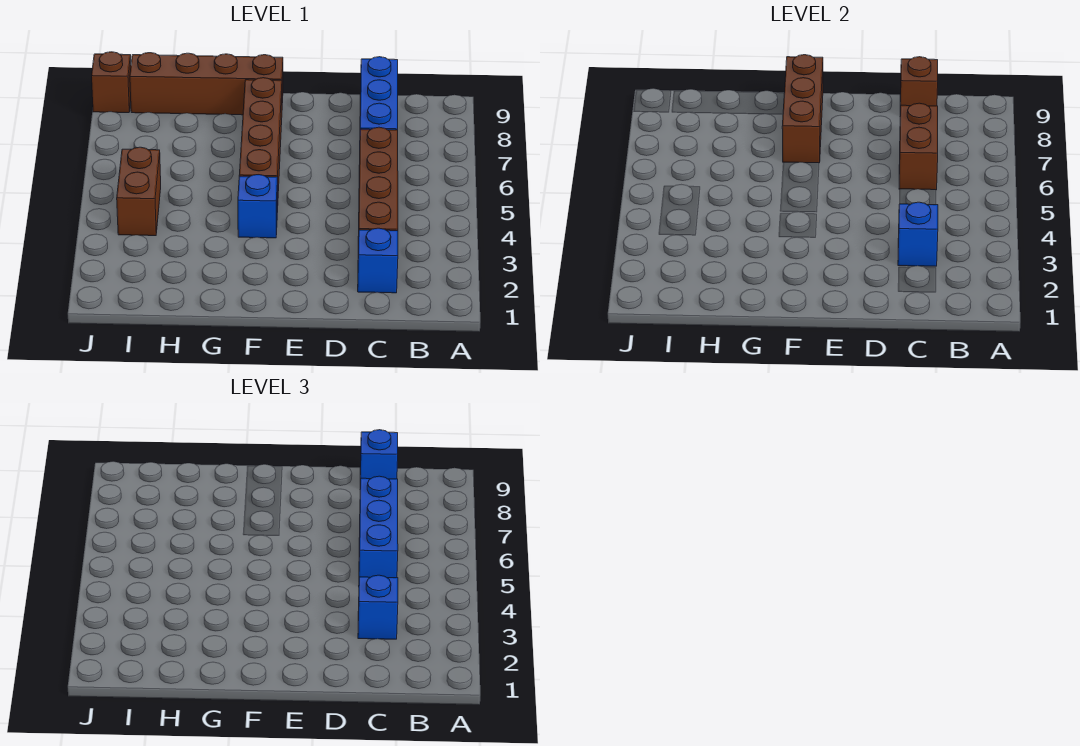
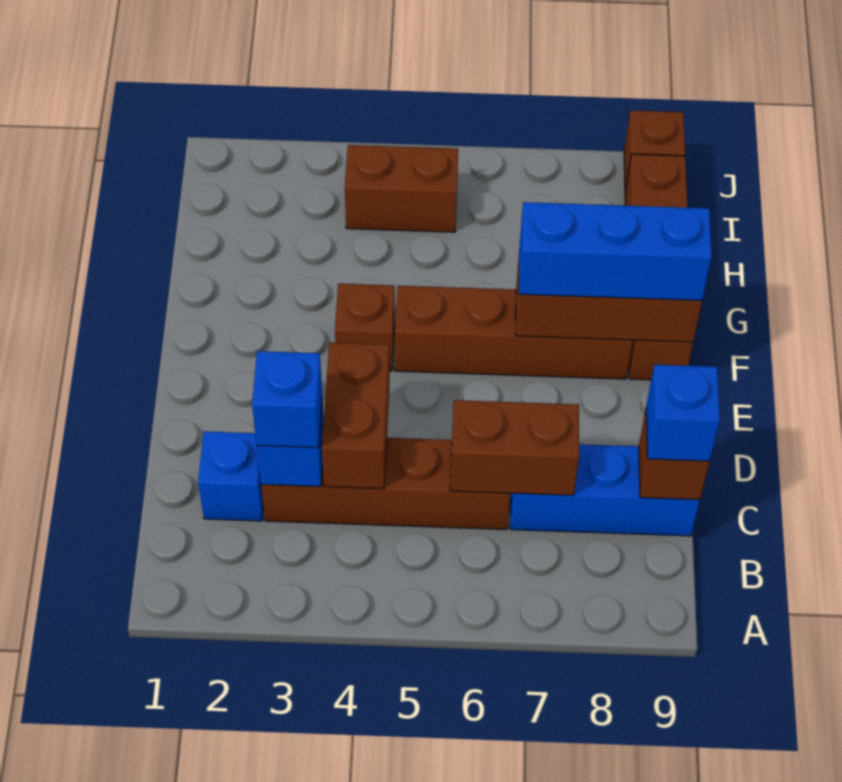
none -> brown 1x2 brick [322,343,389,489]
blue 1x3 brick [359,476,398,578] -> blue 1x3 brick moved to [519,202,712,300]
blue 1x1 brick [238,175,278,238] -> brown 1x1 brick [335,284,395,371]

